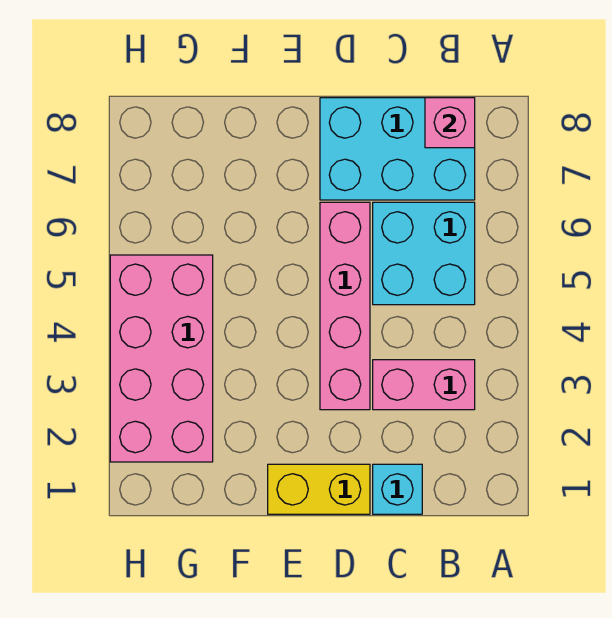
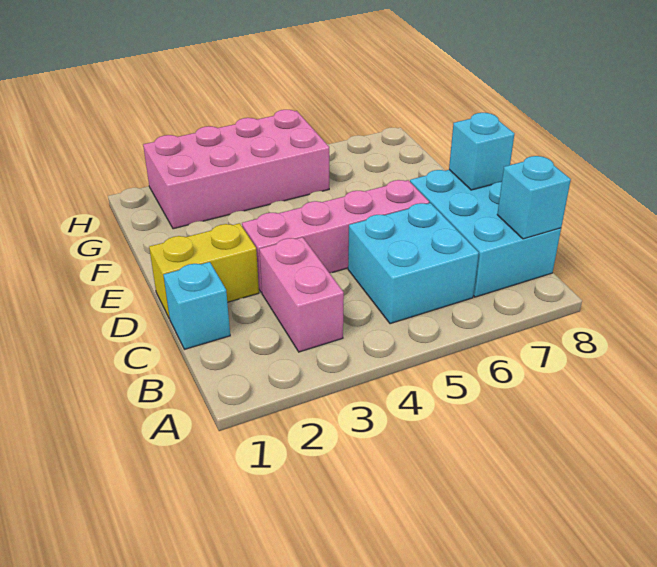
pink 1x1 brick [425,98,475,148] -> cyan 1x1 brick [497,156,571,239]
yellow 1x2 brick [268,464,370,514] -> yellow 1x2 brick turned to [149,223,259,319]
none -> cyan 1x1 brick [449,113,514,190]

